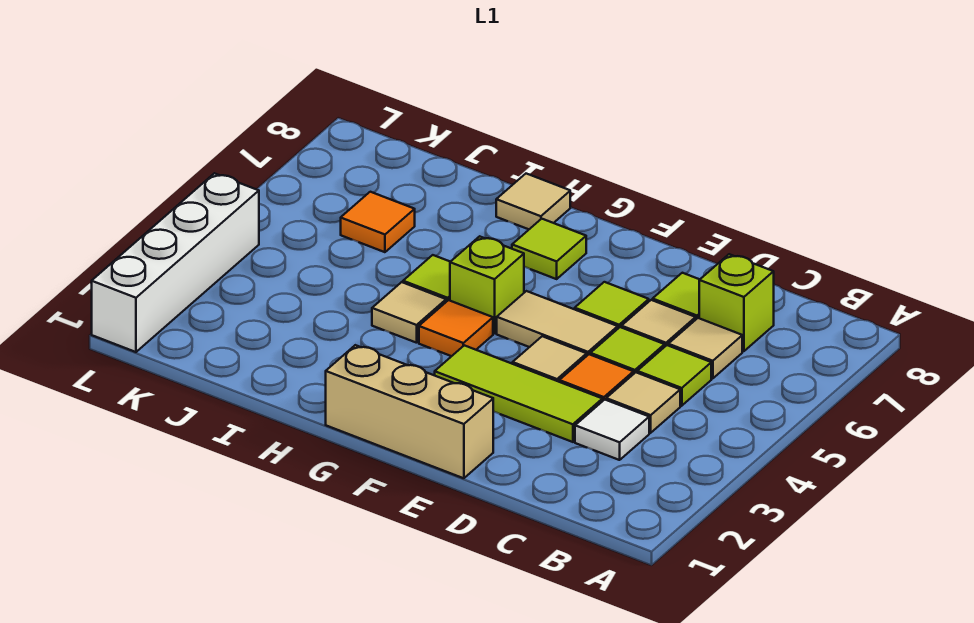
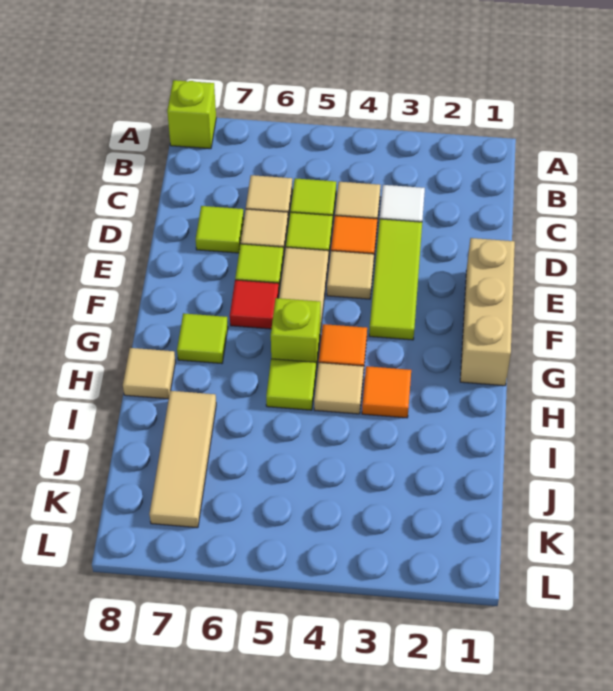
lime 1x1 brick [699,254,774,351] -> lime 1x1 brick moved to [167,80,216,149]
none -> red 1x1 tile [230,280,279,329]
none -> tan 1x3 tile [149,391,216,528]
orange 1x1 tile [341,192,415,252] -> orange 1x1 tile moved to [362,366,411,418]
white 1x4 brick [92,173,259,352] -> none

